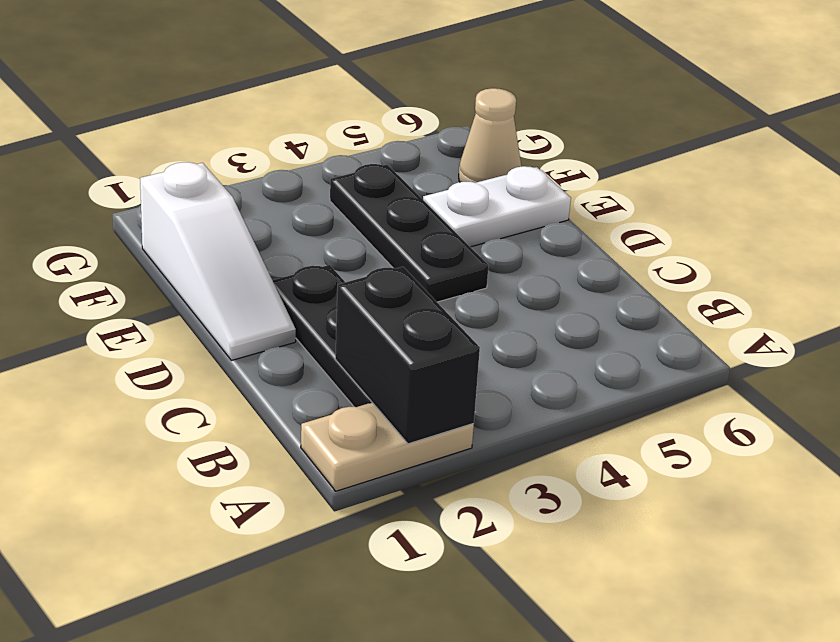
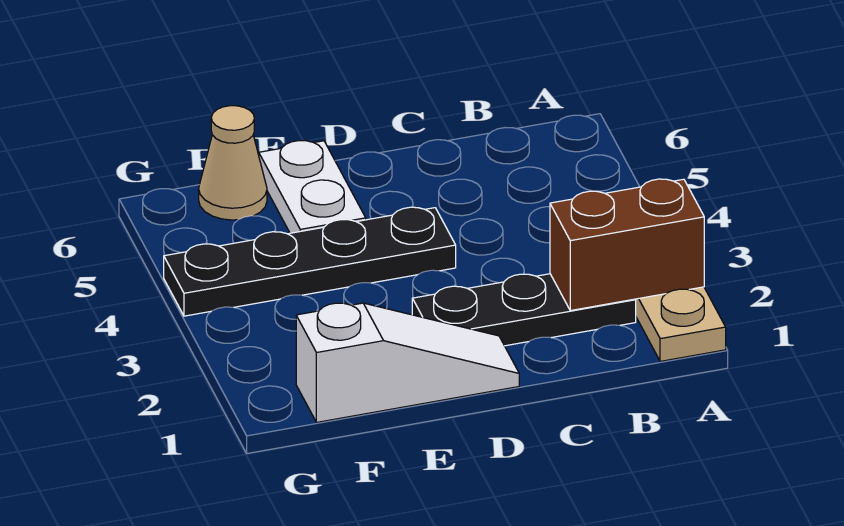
black 1x2 brick [335,267,480,444] -> brown 1x2 brick [550,179,704,311]
black 1x3 plate [330,164,489,302] -> black 1x4 plate [164,207,456,316]

